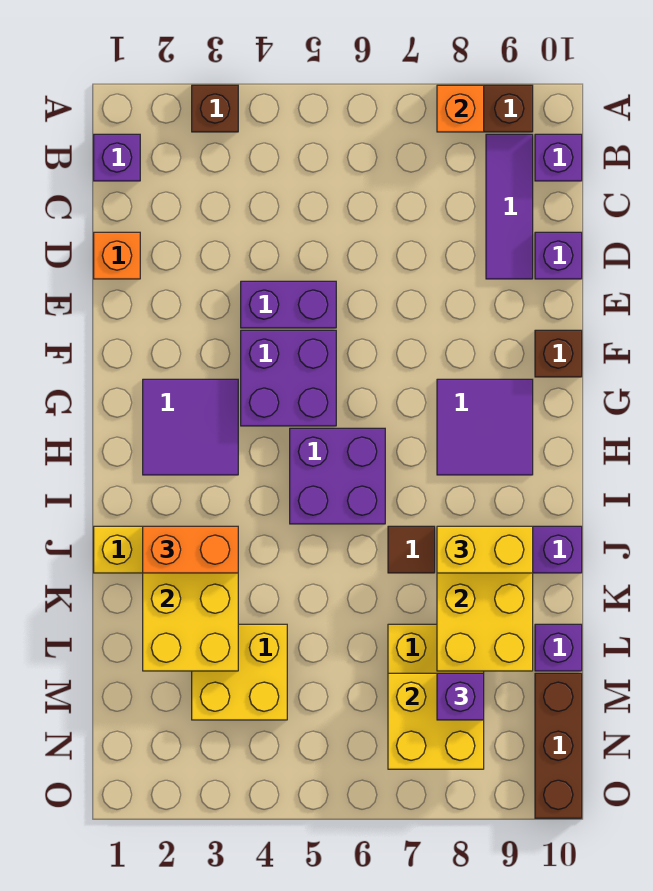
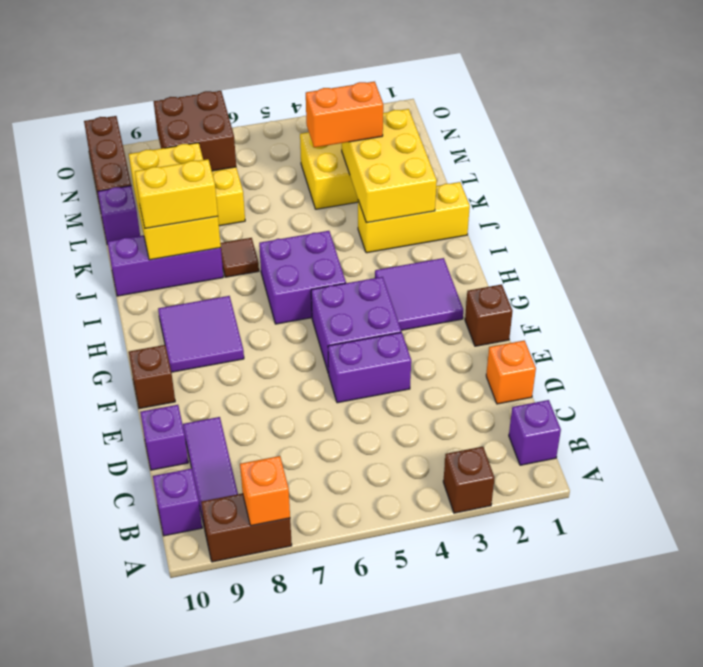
none -> brown 1x1 brick [465,284,512,346]
orange 1x2 brick [143,526,238,573] -> orange 1x2 brick moved to [306,82,383,148]
yellow 2x2 brick [388,673,484,769] -> brown 2x2 brick [154,91,236,171]
purple 1x1 brick [437,673,484,720] -> none

